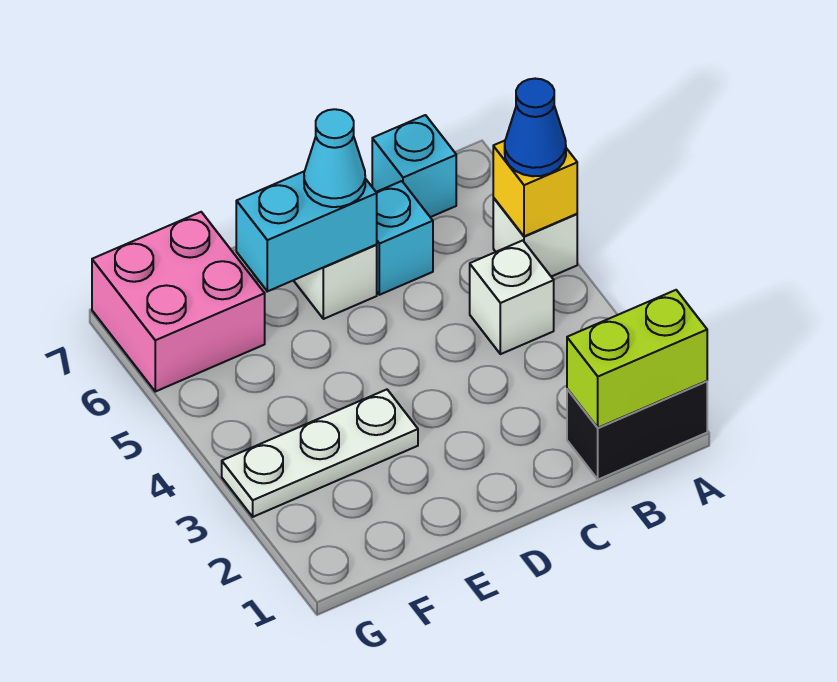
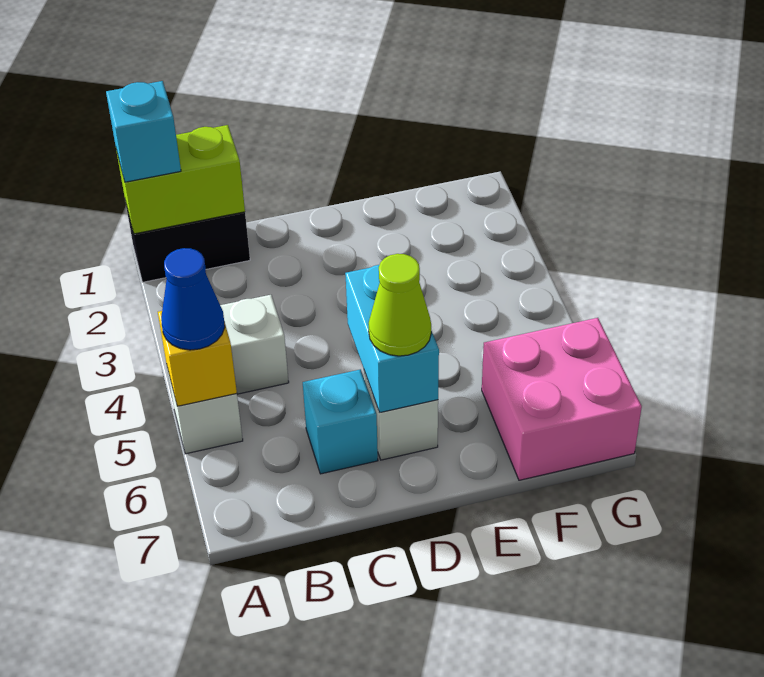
cyan 1x1 brick [372,115,456,217] -> cyan 1x1 brick moved to [106,81,181,182]
cyan 1x2 brick [236,171,377,291] -> cyan 1x2 brick turned to [345,265,439,413]
cyan 1x1 cone [304,109,365,207] -> lime 1x1 cone [368,254,431,356]
white 1x3 plate [222,390,418,517] -> none

